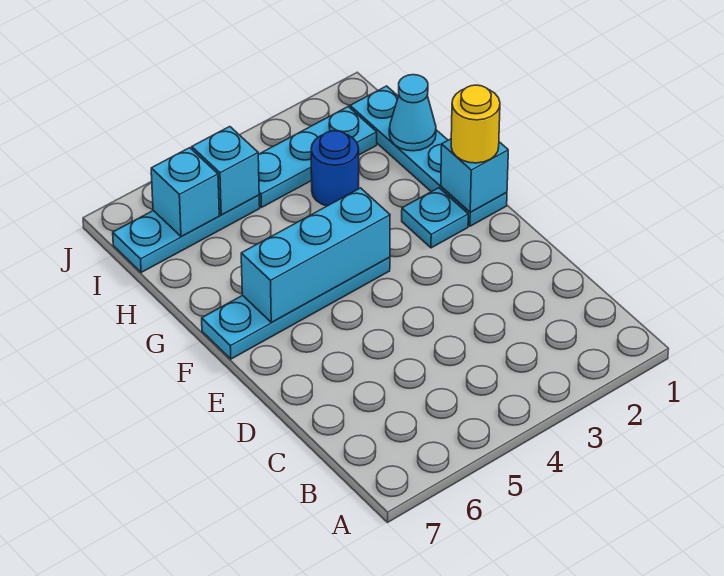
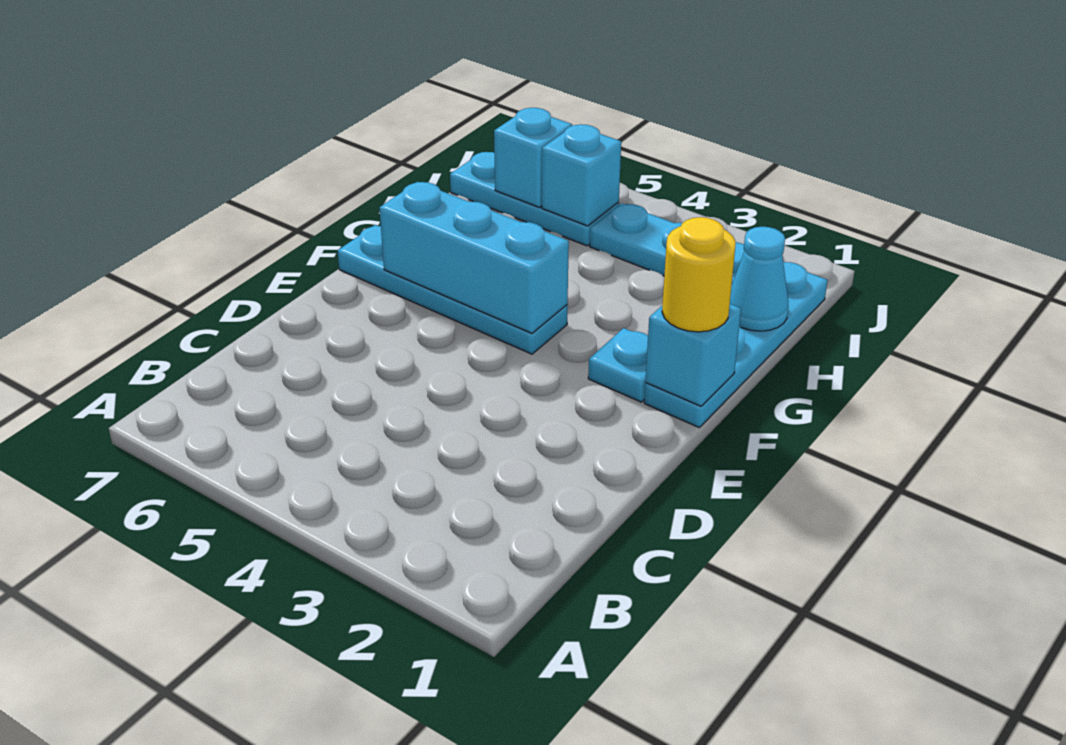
blue 1x1 round brick [311,131,359,206] -> none

